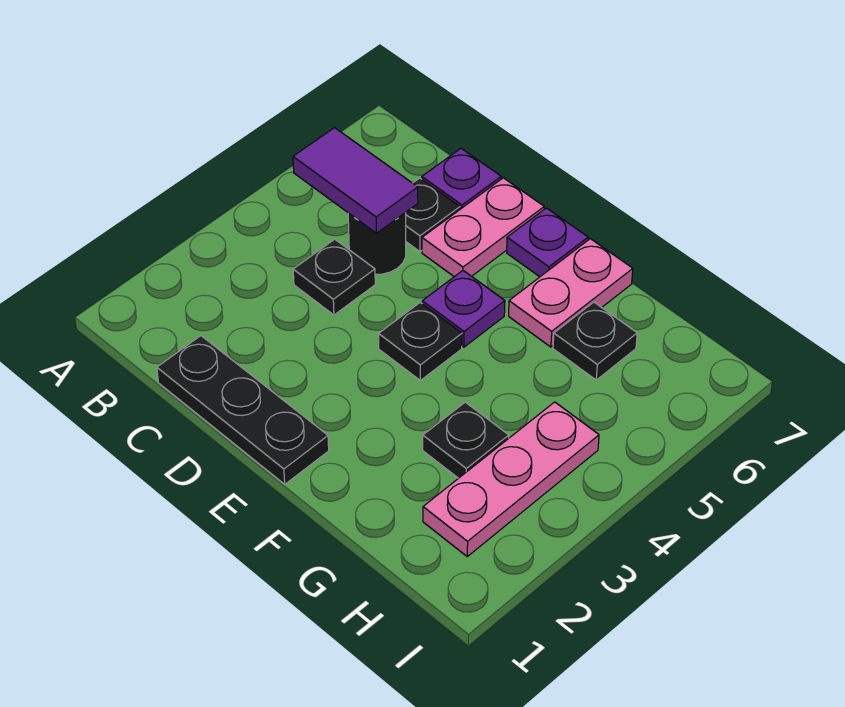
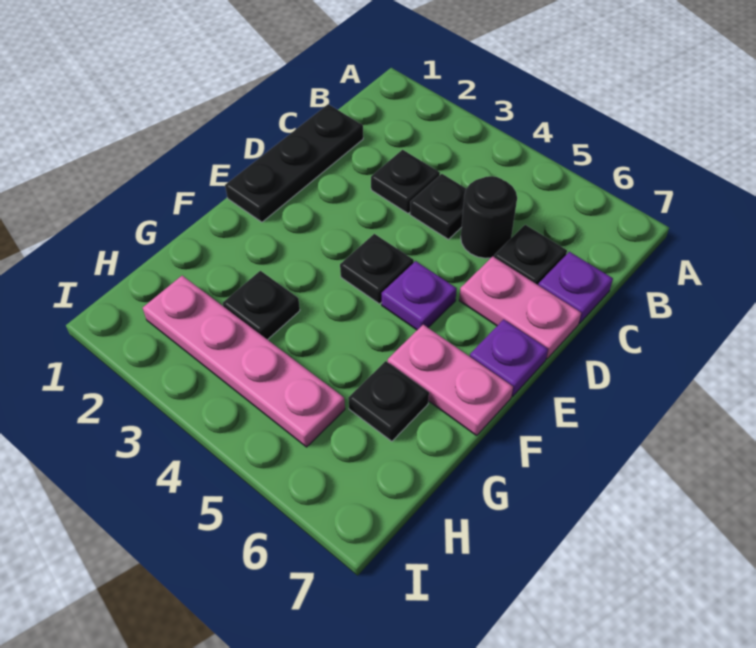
purple 1x2 tile [293,128,418,233] -> none
none -> black 1x1 plate [371,150,440,213]
pink 1x3 plate [423,402,599,556] -> pink 1x4 plate [143,276,345,447]

